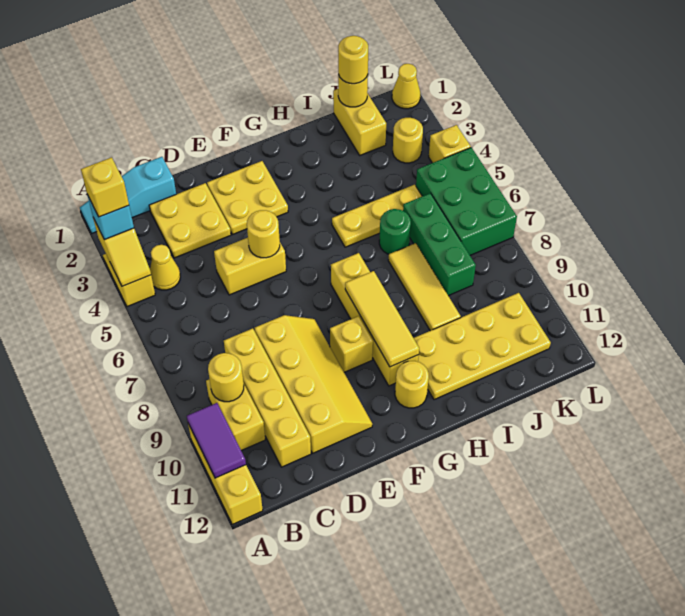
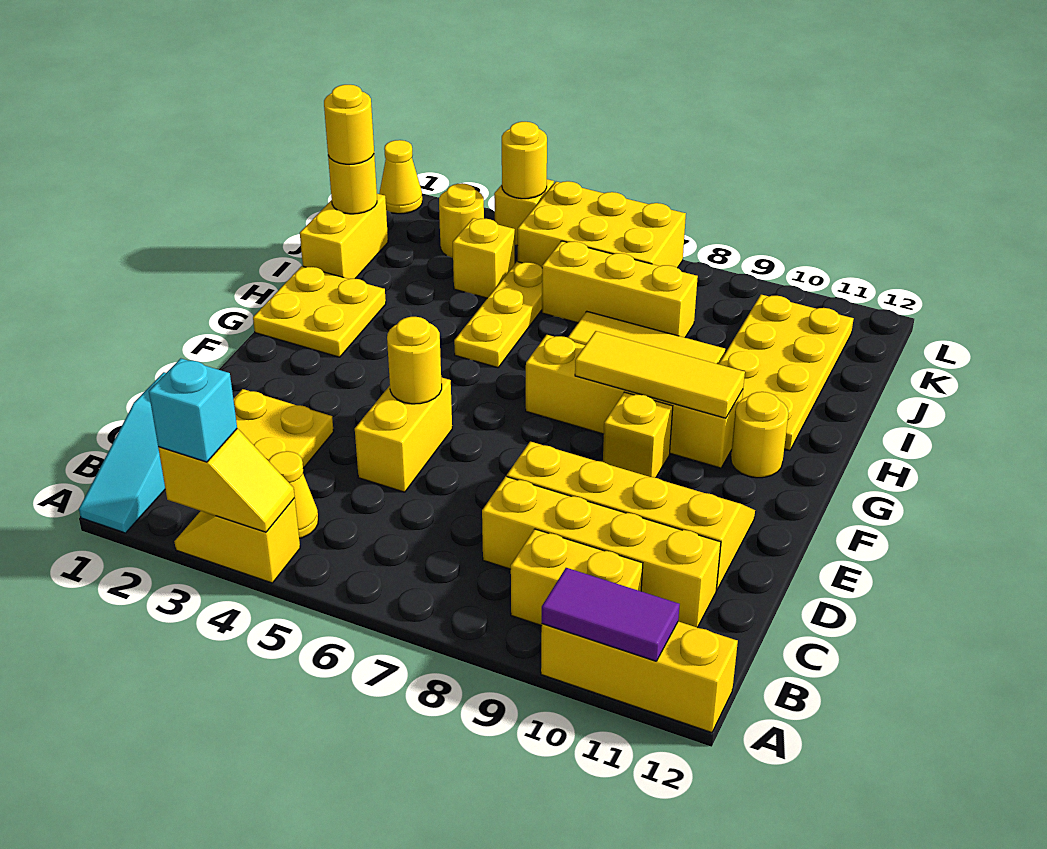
yellow 1x1 brick [81,157,129,217] -> yellow 1x1 brick moved to [453,218,515,298]
yellow 1x1 round brick [208,353,244,402] -> yellow 1x1 round brick moved to [502,122,547,199]
yellow 2x2 plate [207,161,288,235] -> yellow 2x2 plate moved to [253,266,386,357]
green 1x1 round brick [379,209,411,254] -> none
yellow 1x2 brick [333,89,386,155] -> yellow 1x2 brick turned to [300,194,388,279]
green 1x3 brick [403,193,476,296] -> yellow 1x3 brick [542,241,698,338]
green 2x3 brick [416,148,517,255] -> yellow 2x3 brick [518,181,686,268]

